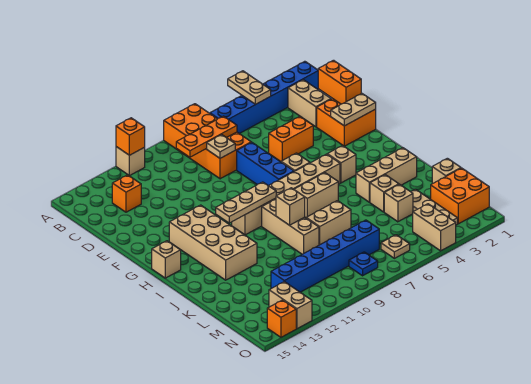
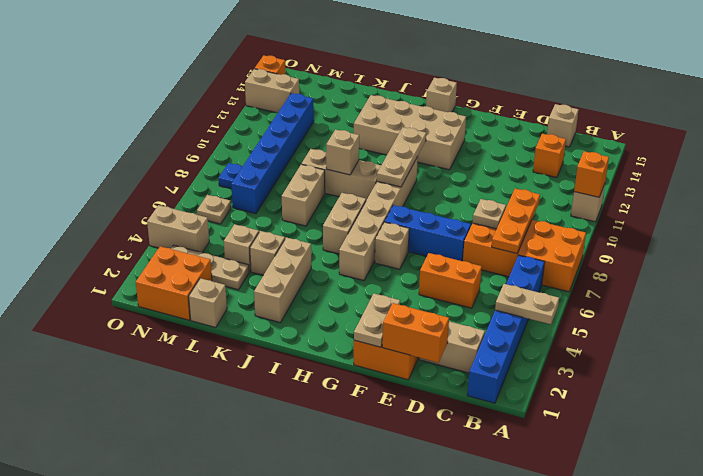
orange 1x2 brick [269,116,313,162] -> orange 1x2 brick turned to [419,253,482,308]
tan 1x1 brick [327,145,356,183] -> tan 1x1 brick moved to [547,104,579,147]

